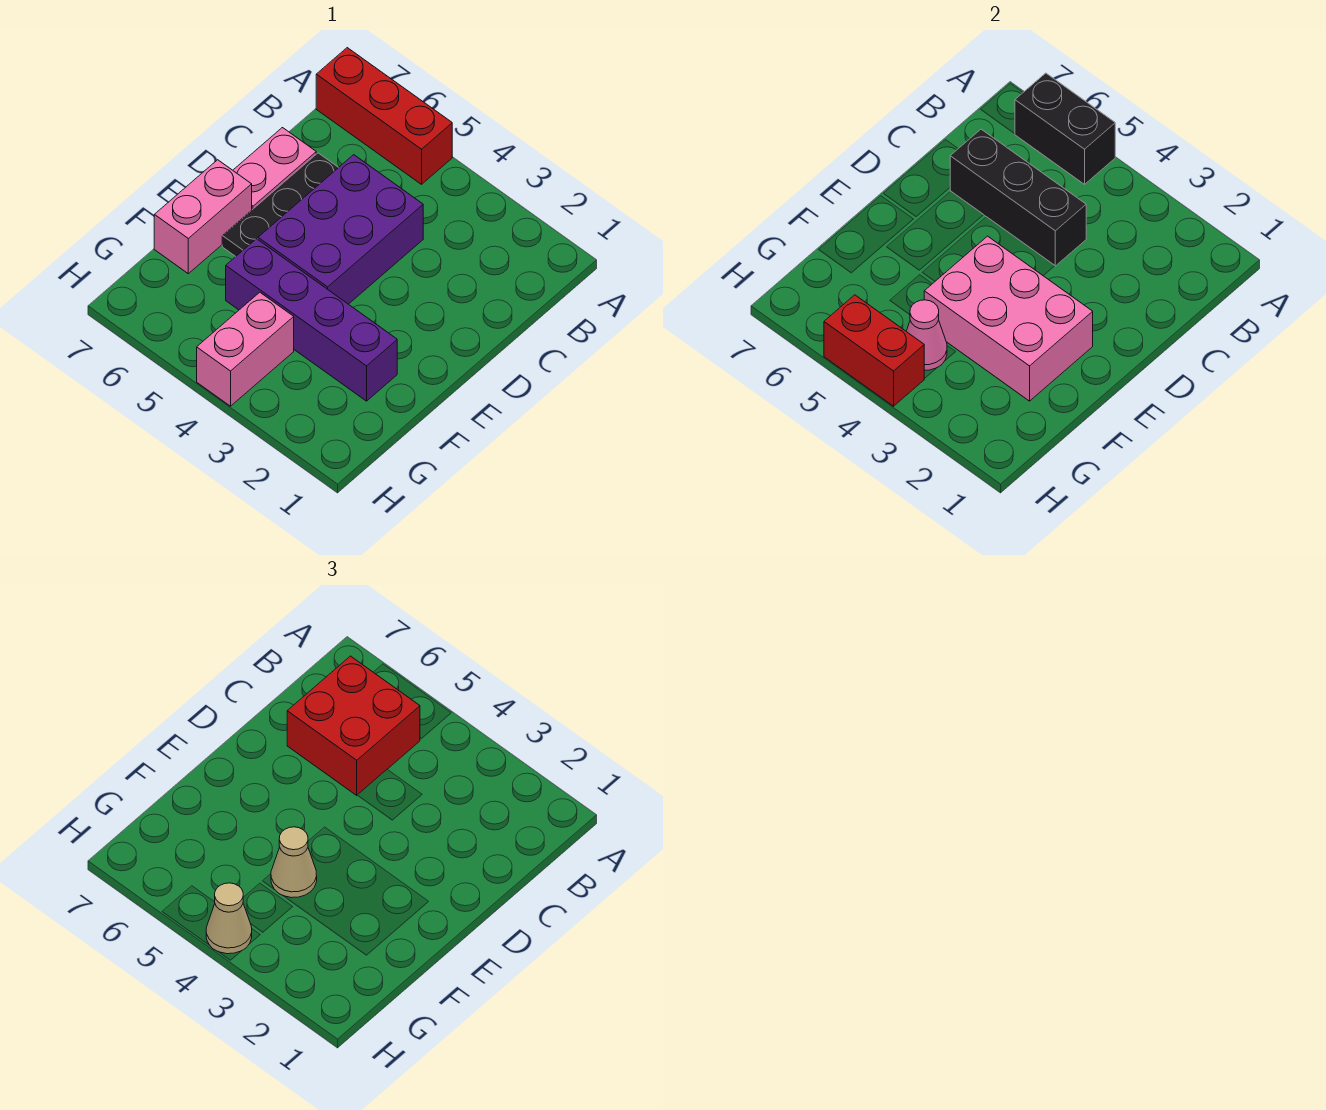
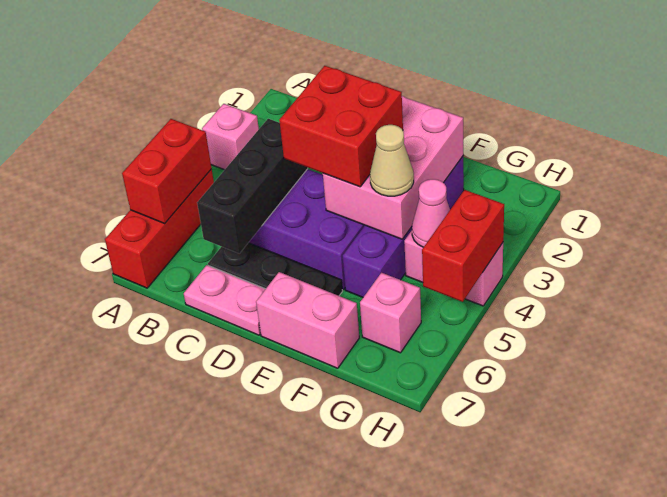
none -> pink 1x1 brick [202,104,259,170]
black 1x2 brick [1015,73,1115,184] -> red 1x2 brick [122,119,212,223]
red 2x2 brick [287,656,420,795] -> red 2x2 brick moved to [279,66,403,187]
none -> pink 1x1 brick [360,273,421,353]
tan 1x1 cone [206,883,252,954] -> none

